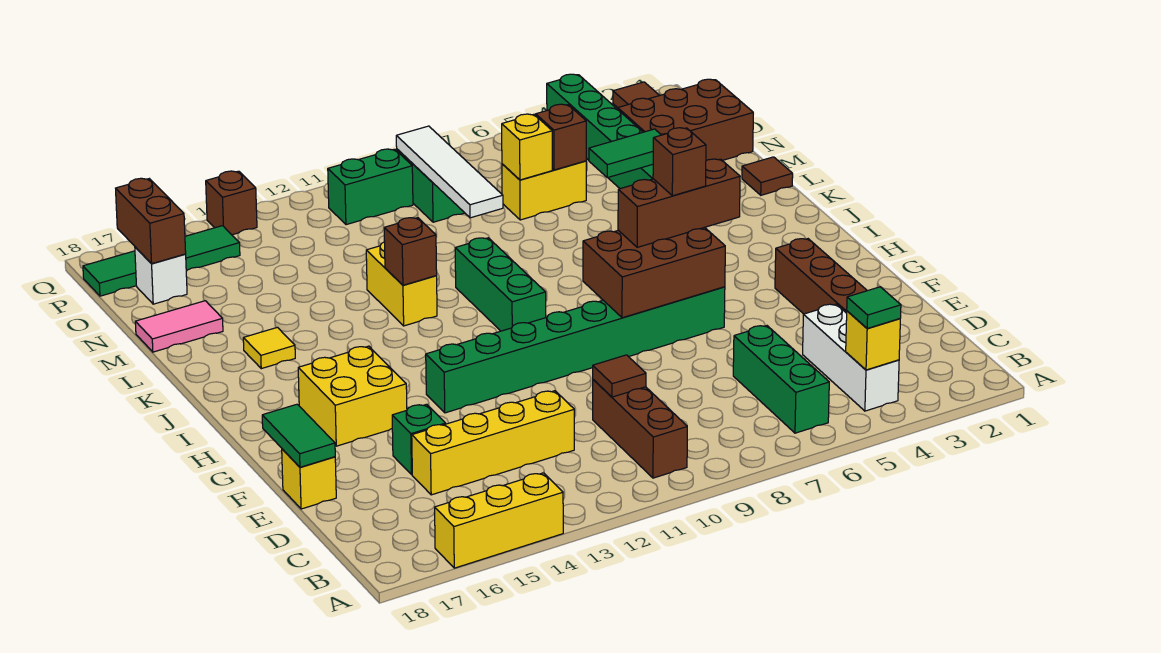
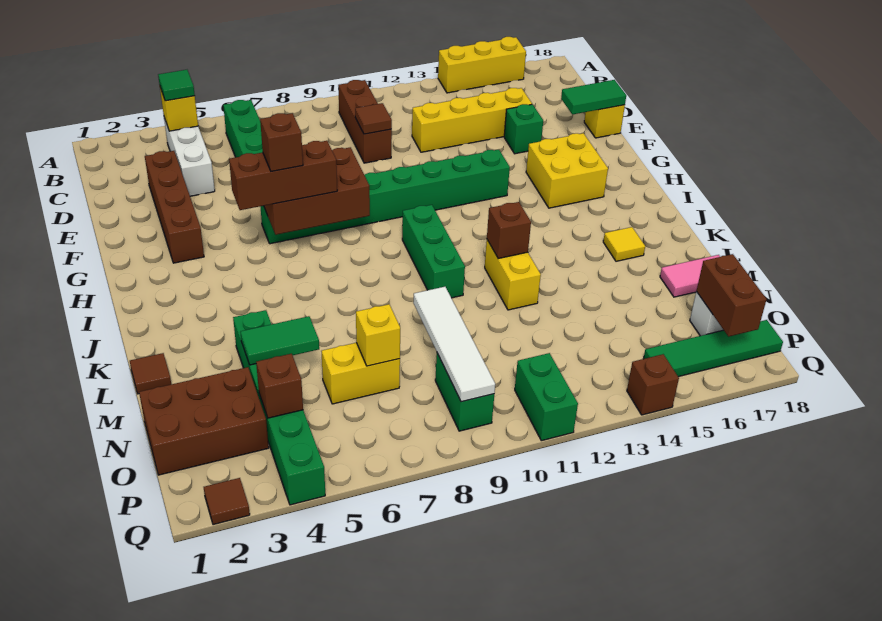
green 1x2 tile [262,404,335,467] -> green 1x2 tile turned to [561,80,626,115]
brown 1x1 brick [536,104,586,170] -> brown 1x1 brick moved to [256,354,303,418]
green 1x2 brick [328,149,413,225] -> green 1x2 brick turned to [515,353,578,441]

